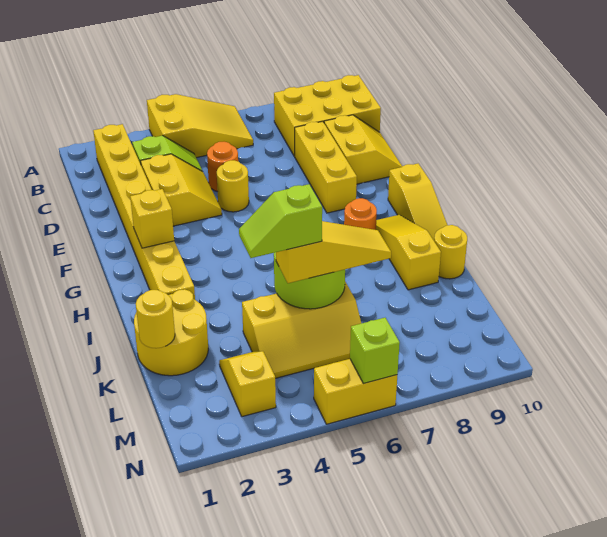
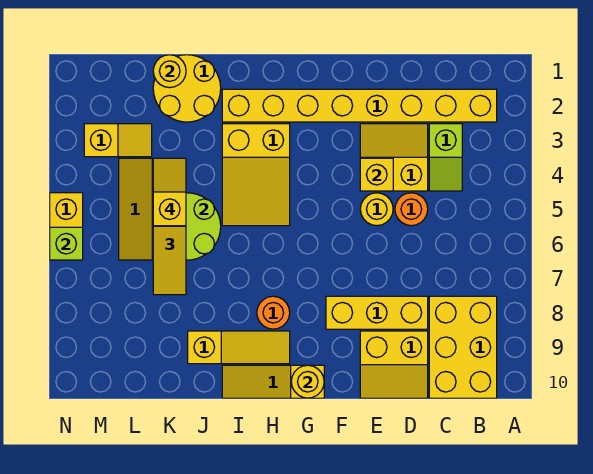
yellow 2x3 slope [147,94,253,158] -> yellow 2x3 slope moved to [222,124,290,226]
yellow 2x2 slope [140,154,222,226] -> yellow 2x2 slope turned to [360,124,428,191]
yellow 1x1 brick [130,189,174,248] -> yellow 1x1 brick moved to [360,158,393,191]
yellow 1x1 round brick [434,225,467,279] -> yellow 1x1 round brick moved to [291,365,324,398]
lime 1x2 slope [239,184,322,258] -> yellow 1x2 slope [153,158,186,226]

